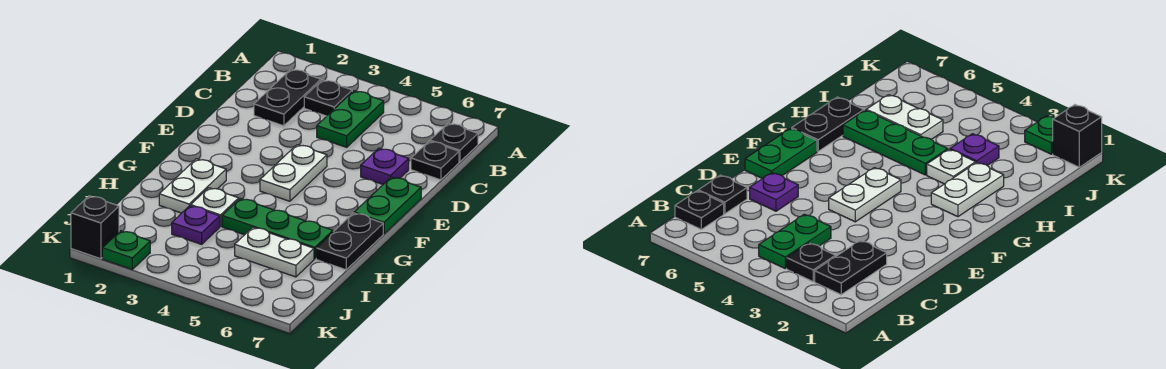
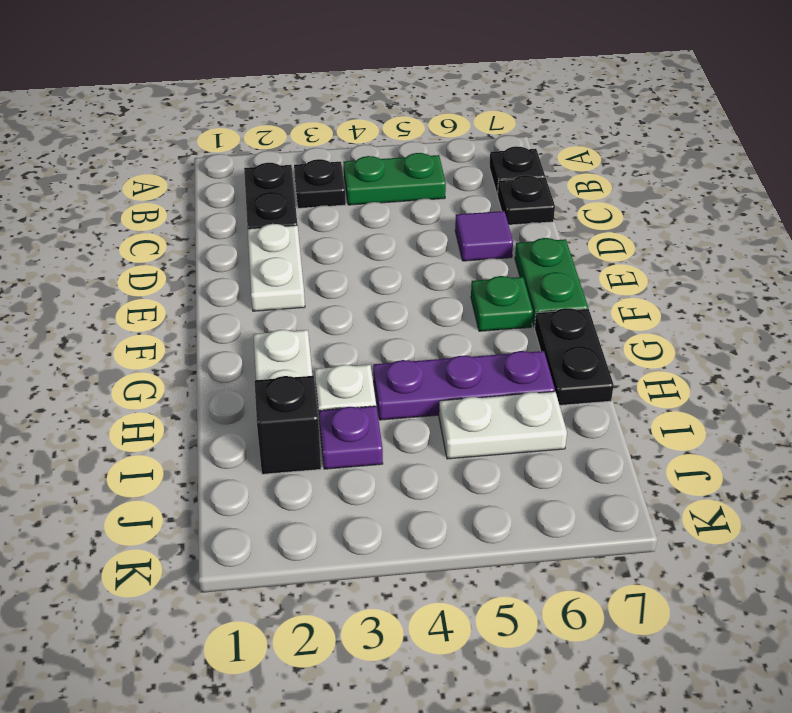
green 1x2 plate [317,91,384,147] -> green 1x2 plate turned to [343,153,446,205]
purple 1x1 plate [361,148,409,184] -> purple 1x1 tile [455,211,513,261]
white 1x2 plate [260,145,327,201] -> white 1x2 plate moved to [248,224,305,311]
green 1x3 plate [222,198,333,259] -> purple 1x3 plate [373,351,555,420]
black 1x1 brick [71,196,119,259] -> black 1x1 brick moved to [255,376,321,474]
green 1x1 plate [102,231,150,269] -> green 1x1 plate moved to [471,276,533,331]

